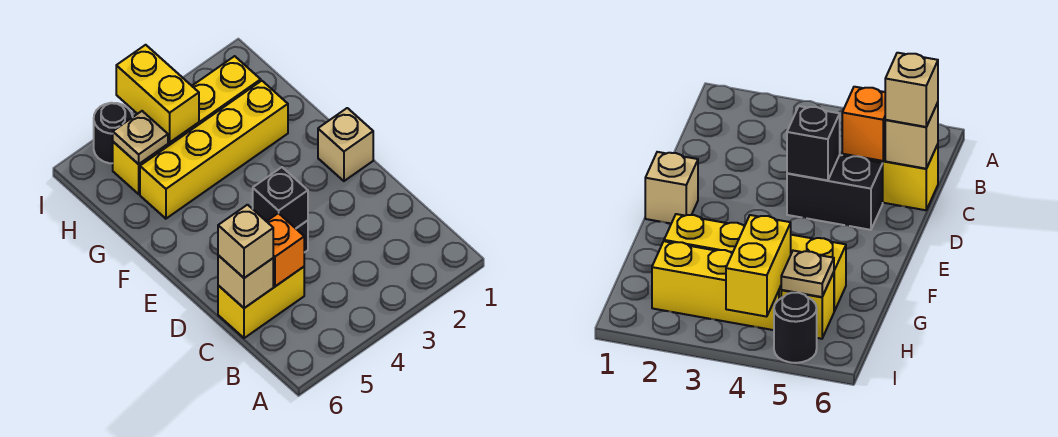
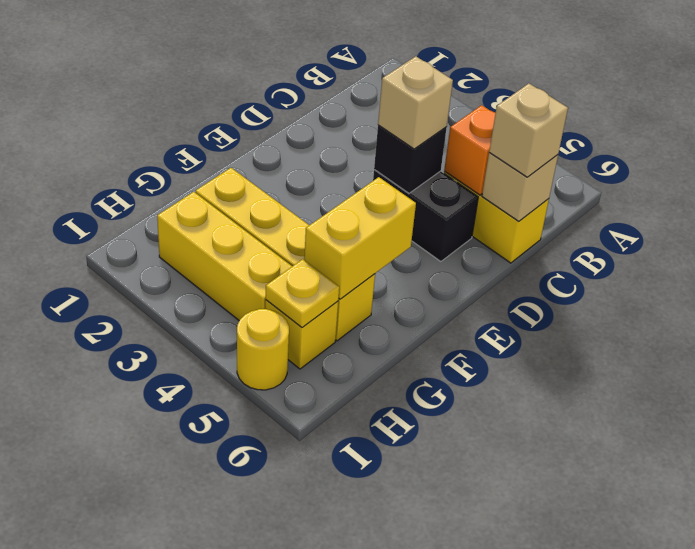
tan 1x1 brick [318,108,373,181] -> tan 1x1 brick moved to [378,56,453,149]
yellow 1x2 brick [116,45,199,143] -> yellow 1x2 brick moved to [304,177,416,299]
tan 1x1 plate [113,111,168,164] -> yellow 1x1 plate [266,259,339,327]
black 1x1 round brick [94,103,133,163] -> yellow 1x1 round brick [237,309,289,390]

